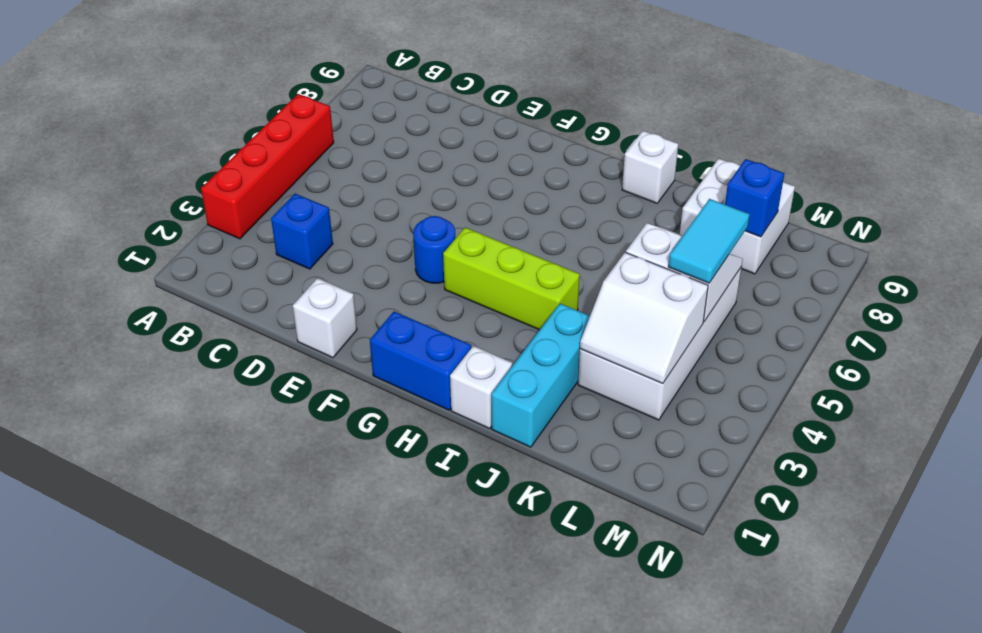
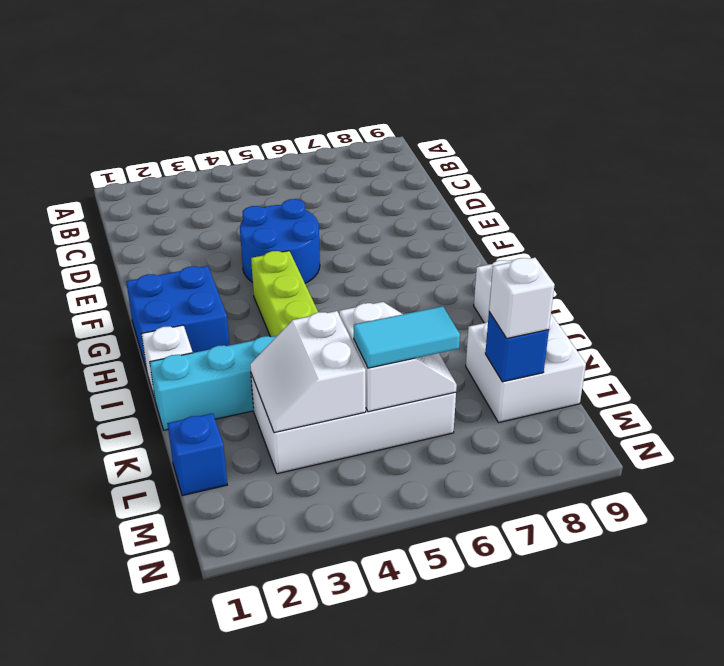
red 1x4 brick [201,94,334,239] -> none
blue 1x1 brick [271,194,333,269] -> blue 1x1 brick moved to [167,413,227,496]
white 1x1 brick [293,278,357,358] -> white 1x1 brick moved to [489,258,555,338]
blue 1x1 round brick [413,216,455,283] -> blue 2x2 round brick [240,199,320,283]
blue 1x2 brick [370,312,471,410] -> blue 2x2 brick [126,266,229,370]

